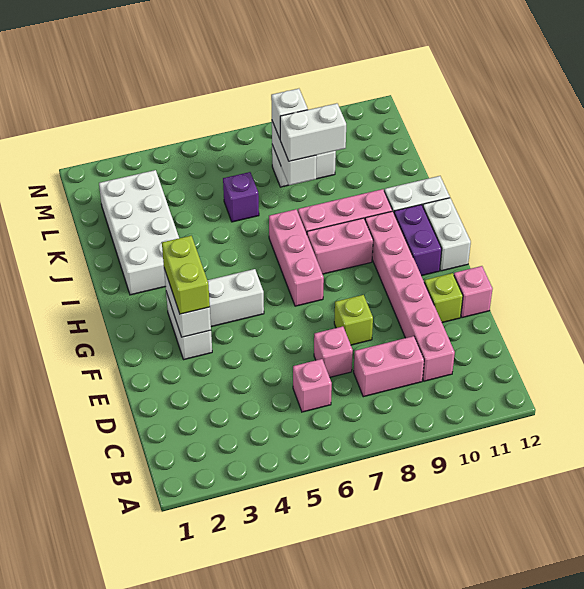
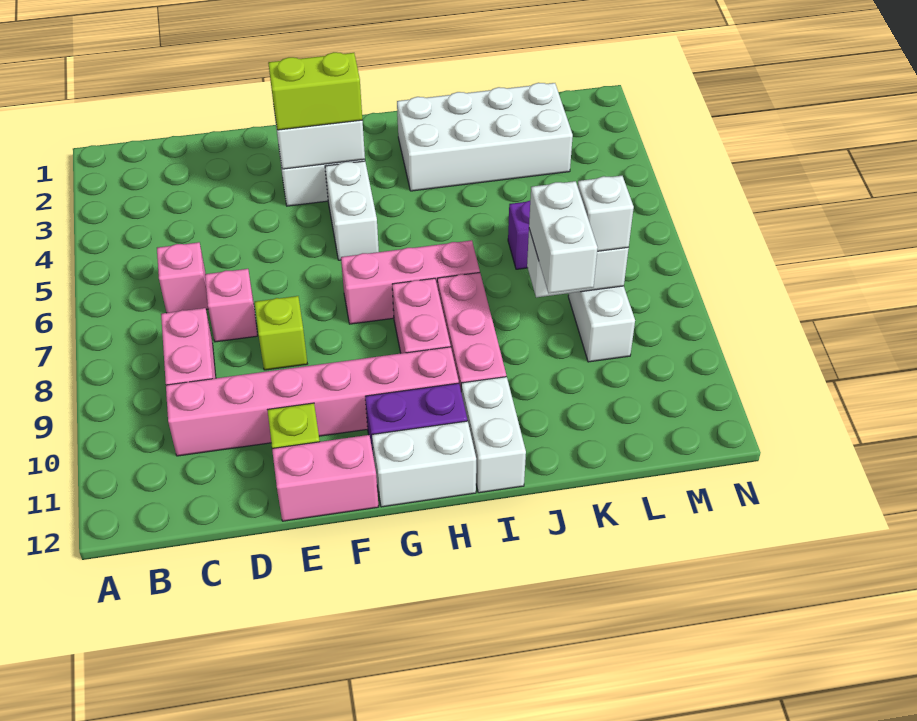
pink 1x1 brick [454,266,493,318] -> pink 1x2 brick [272,435,379,521]

